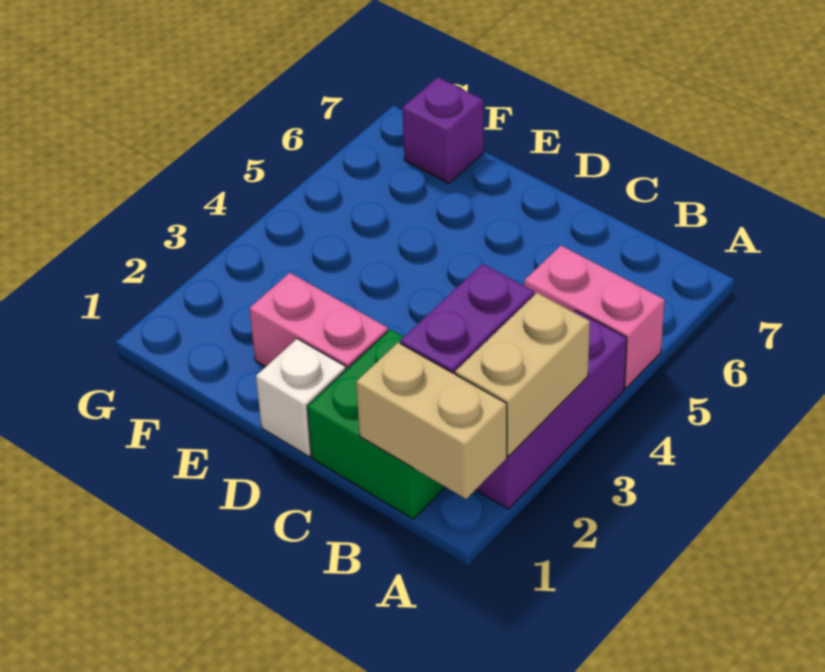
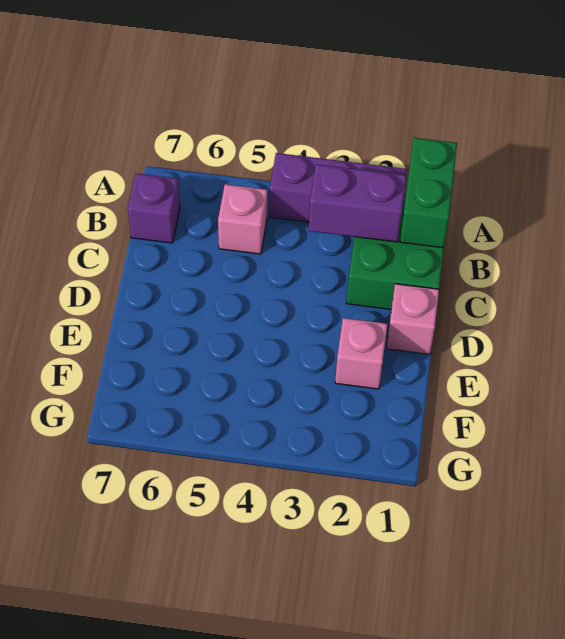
tan 1x2 brick [356,343,507,499] -> green 1x2 brick [400,138,457,248]
tan 1x2 brick [455,293,590,456] -> none
pink 1x2 brick [524,246,665,389] -> pink 1x1 brick [218,184,267,254]
white 1x1 brick [256,339,346,457] -> pink 1x1 brick [387,284,439,354]
pink 1x2 brick [249,273,388,370] -> pink 1x1 brick [335,318,387,389]
purple 1x1 brick [402,77,484,183] -> purple 1x1 brick moved to [128,173,180,243]

